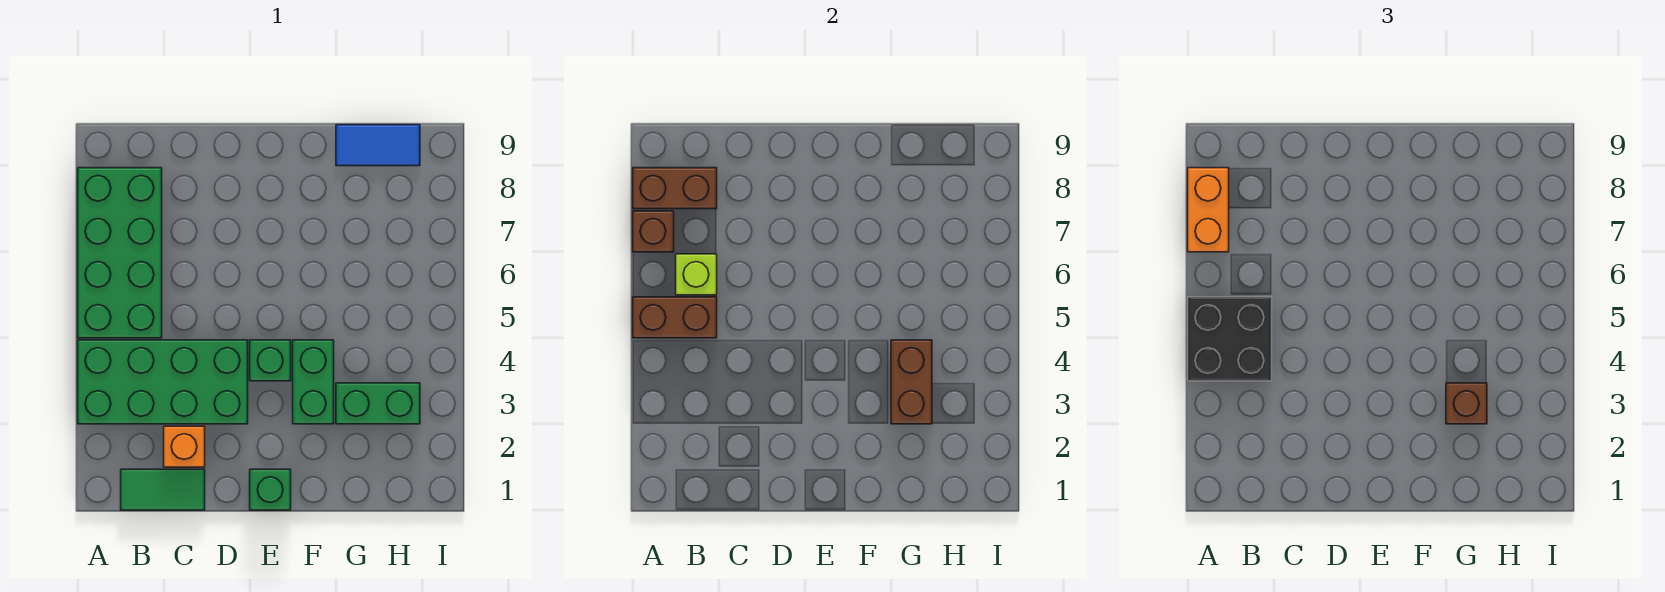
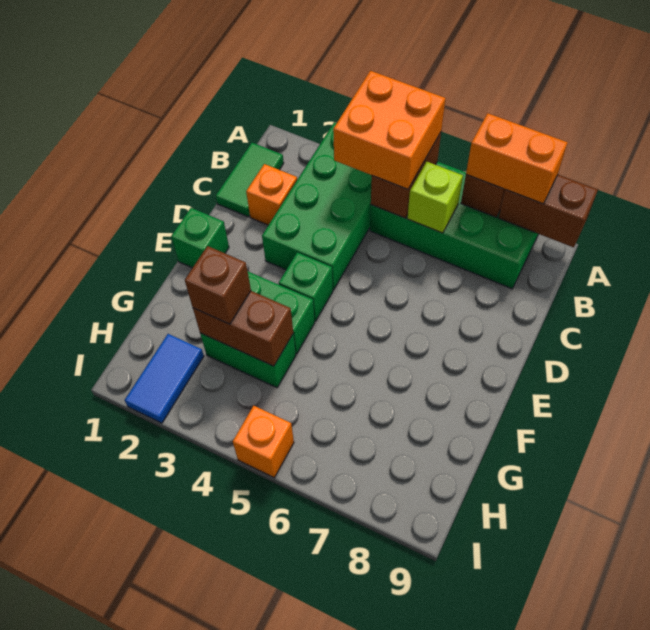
black 2x2 brick [1188,297,1272,381] -> orange 2x2 brick [333,71,446,189]
brown 1x2 brick [633,168,717,209] -> brown 1x2 brick turned to [499,175,598,247]
green 1x2 brick [336,383,420,424] -> green 1x2 brick turned to [200,333,296,388]
blue 1x2 tile [336,125,420,166] -> blue 1x2 tile moved to [125,334,204,423]
none -> orange 1x1 brick [233,406,294,478]

